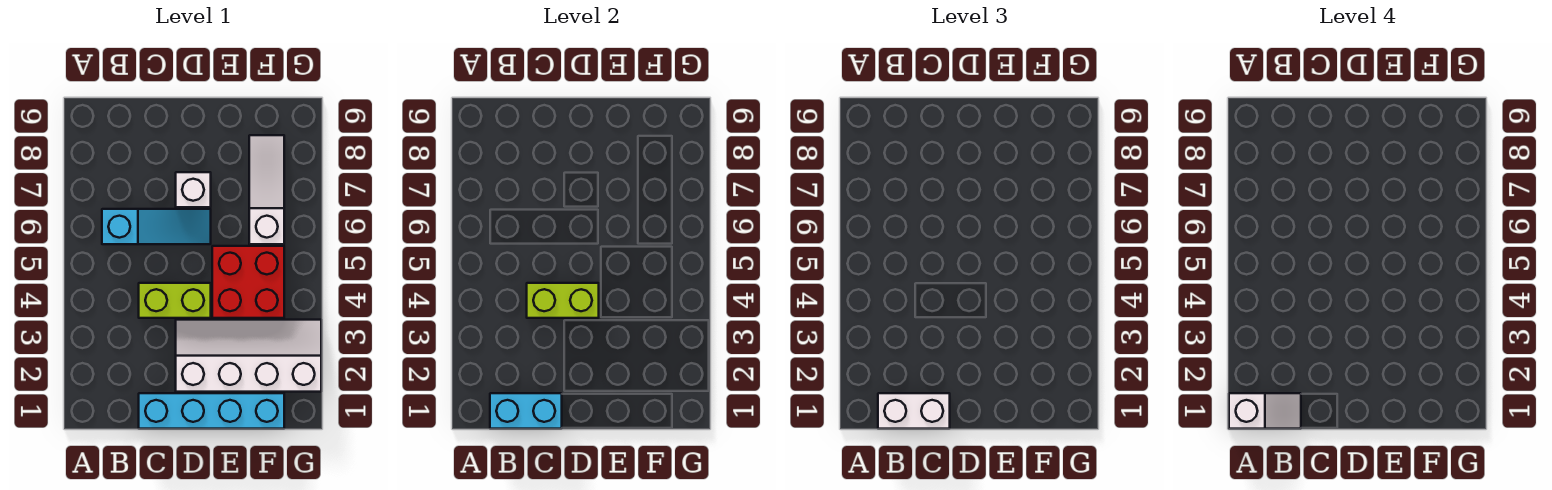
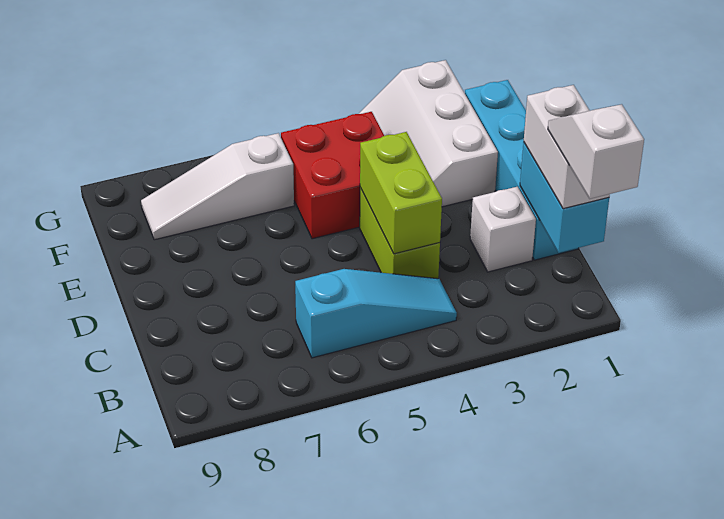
cyan 1x3 slope [102,209,211,244] -> cyan 1x3 slope turned to [295,269,457,358]
white 2x4 slope [176,320,321,392] -> white 2x3 slope [359,60,498,207]
white 1x1 brick [176,172,211,207] -> white 1x1 brick moved to [470,187,536,272]

